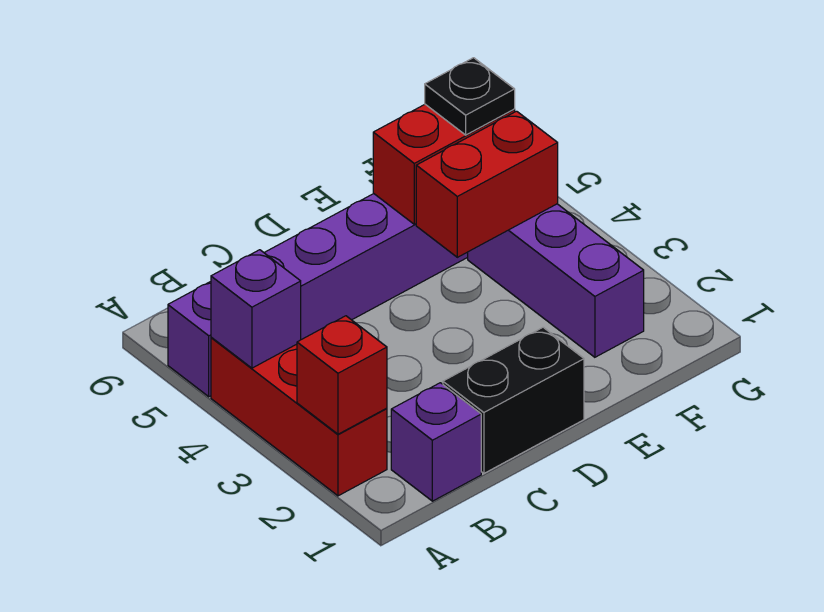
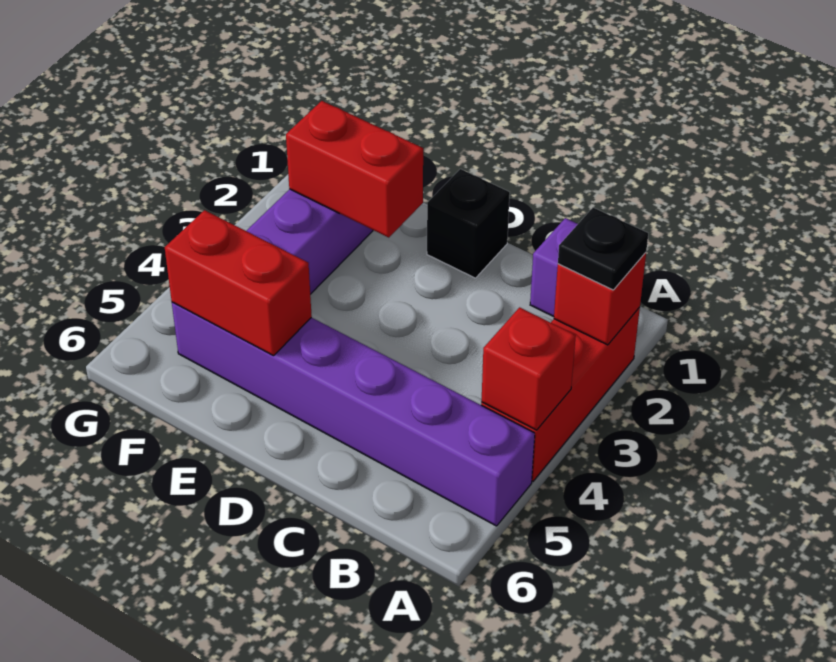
purple 1x1 brick [211,250,301,368] -> red 1x1 brick [482,307,576,430]
black 1x2 brick [443,327,584,473] -> black 1x1 brick [427,169,510,278]
red 1x2 brick [416,111,558,257] -> red 1x2 brick moved to [286,101,423,238]
black 1x1 plate [425,58,515,135] -> black 1x1 plate moved to [558,208,648,290]

